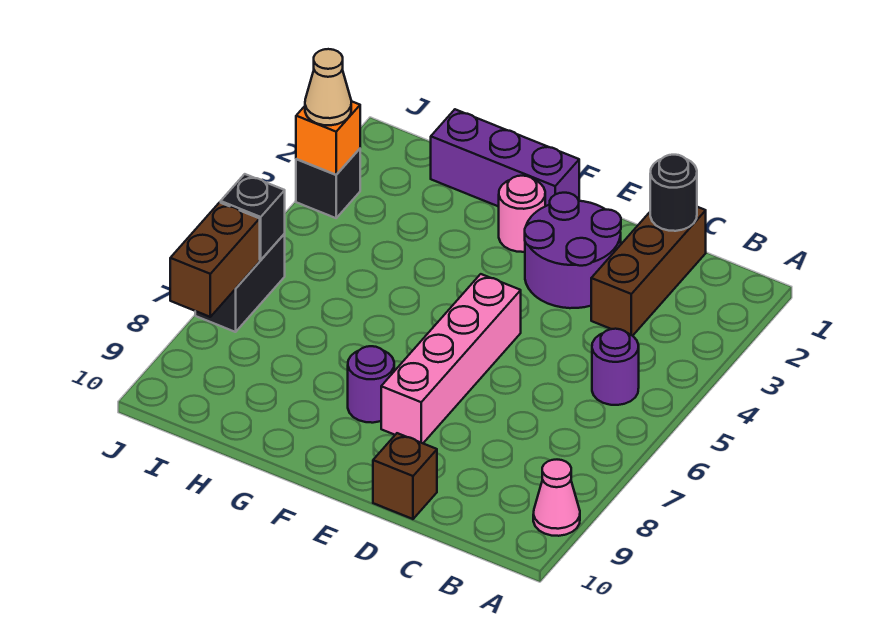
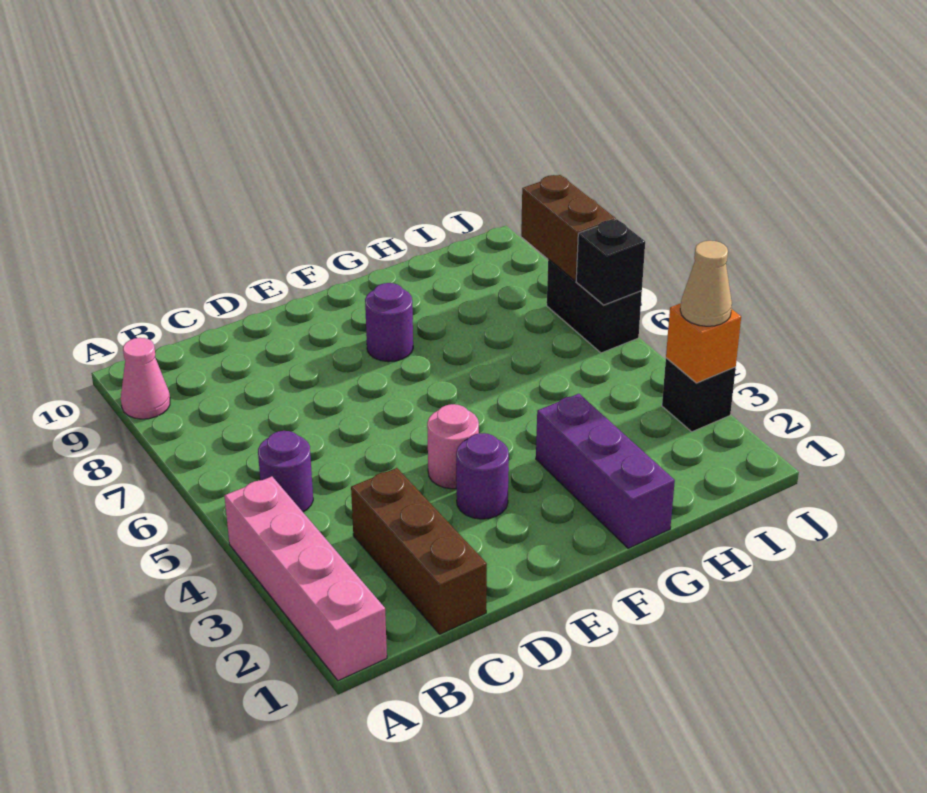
black 1x1 round brick [650,155,697,231] -> none
purple 2x2 round brick [525,193,621,308] -> purple 1x1 round brick [456,433,509,519]
brown 1x1 brick [373,433,437,519] -> none
pink 1x4 brick [381,274,521,443] -> pink 1x4 brick moved to [225,477,387,681]
purple 1x3 brick [431,109,579,207] -> purple 1x3 brick turned to [536,394,675,548]
pink 1x1 round brick [499,176,545,252] -> pink 1x1 round brick moved to [427,404,479,489]

